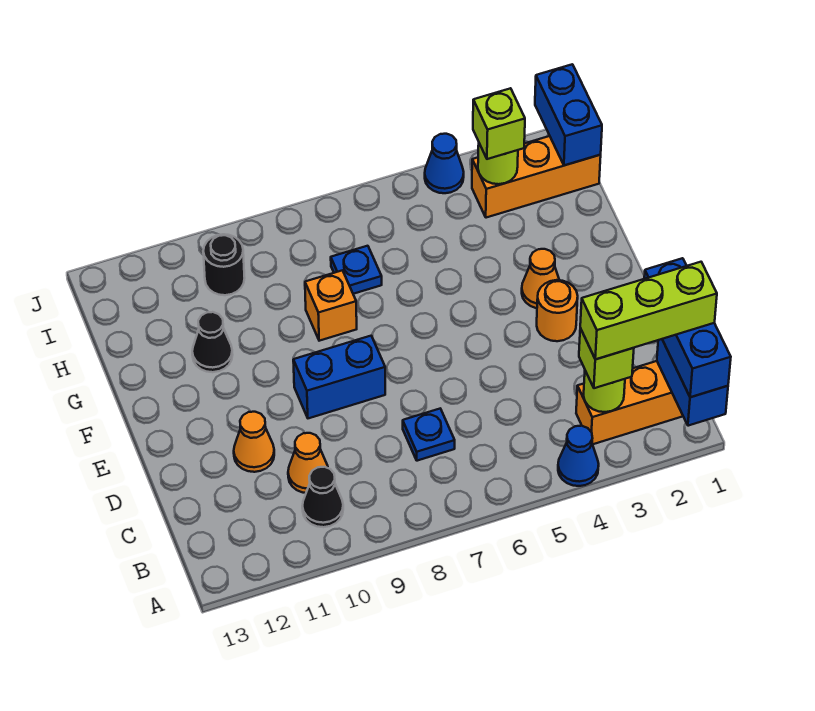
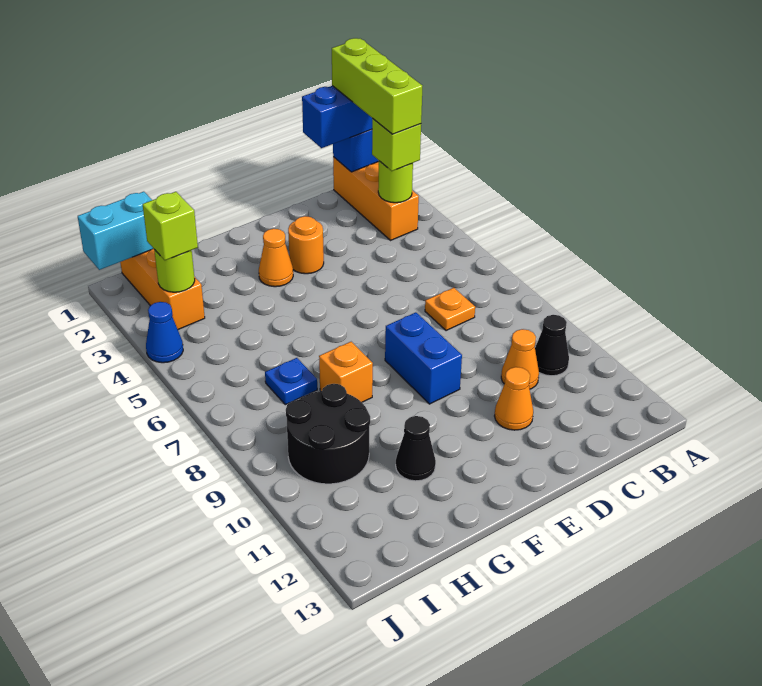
blue 1x1 cone [558,426,599,486] -> none
blue 1x1 plate [403,409,455,461] -> orange 1x1 plate [425,288,475,331]
blue 1x2 brick [535,64,602,165] -> cyan 1x2 brick [78,192,154,270]
black 1x1 round brick [203,234,245,295] -> black 2x2 round brick [286,384,370,484]

